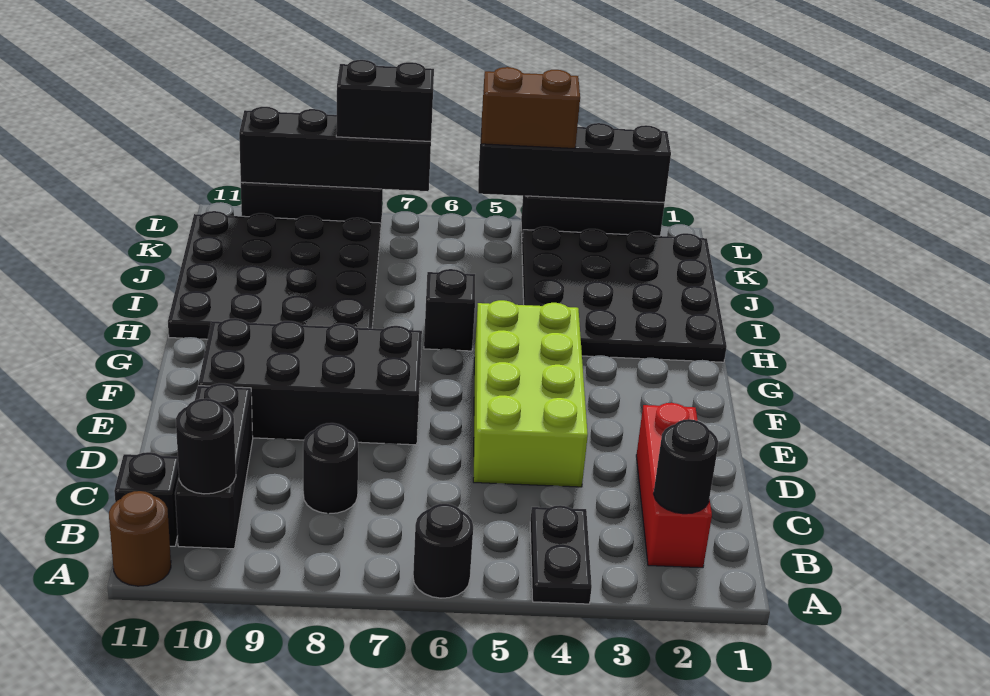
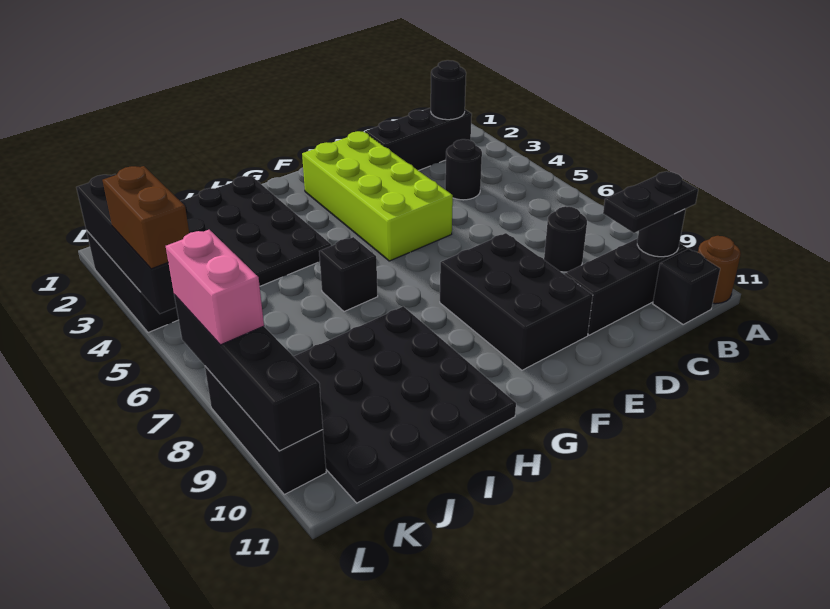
black 1x2 plate [530,505,592,604] -> black 1x2 plate moved to [603,171,698,233]
black 1x1 round brick [413,504,473,598] -> black 1x1 round brick moved to [445,139,482,200]
red 1x3 brick [636,403,712,568] -> black 1x3 brick [365,108,472,171]
lime 2x4 brick [473,300,588,487] -> lime 2x4 brick turned to [302,131,453,261]
black 2x4 brick [198,318,422,445] -> black 2x3 brick [440,233,593,370]
black 1x2 brick [336,60,434,141] -> pink 1x2 brick [166,230,264,345]

